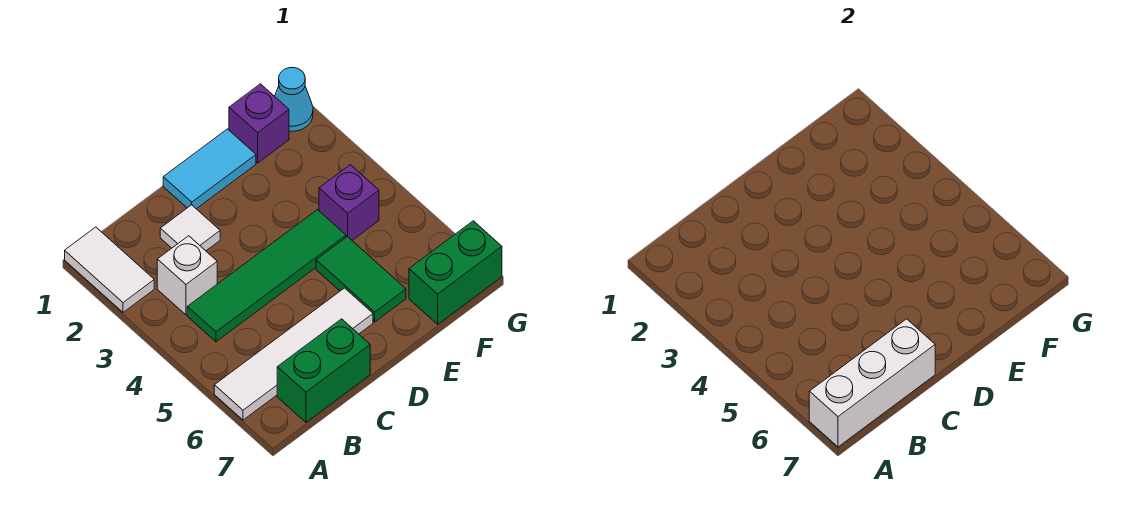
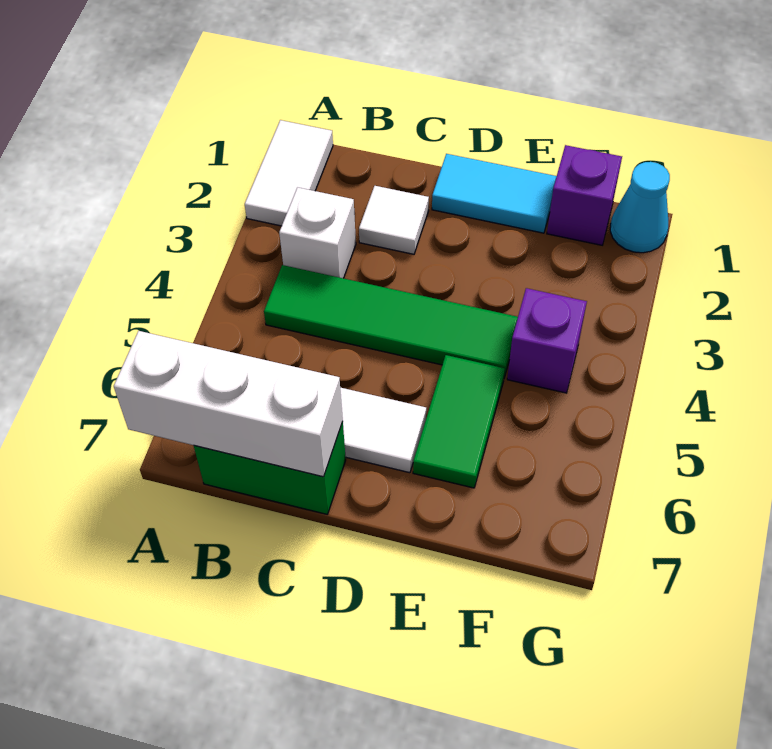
green 1x2 brick [409,221,502,324] -> none

